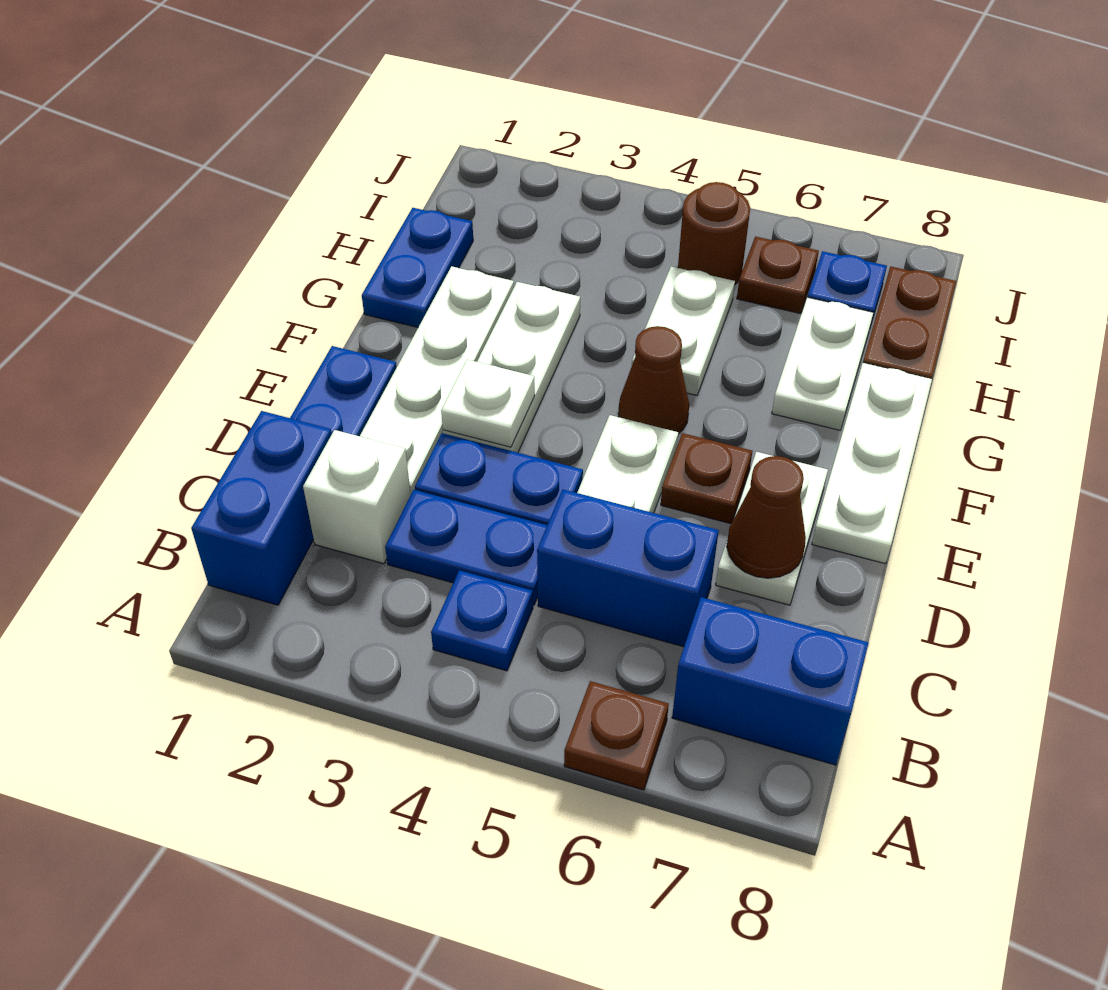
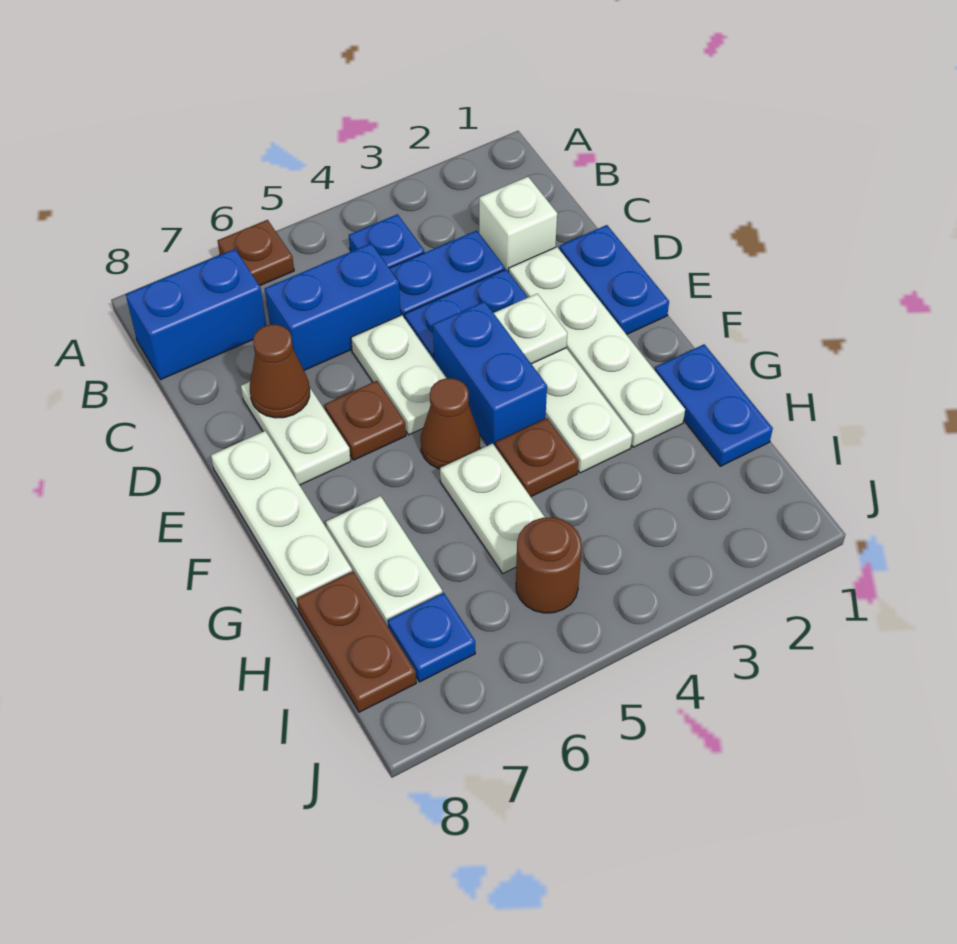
blue 1x2 brick [191,411,332,605] -> blue 1x2 brick moved to [433,301,547,446]
brown 1x1 plate [737,237,819,314] -> brown 1x1 plate moved to [495,418,578,497]

